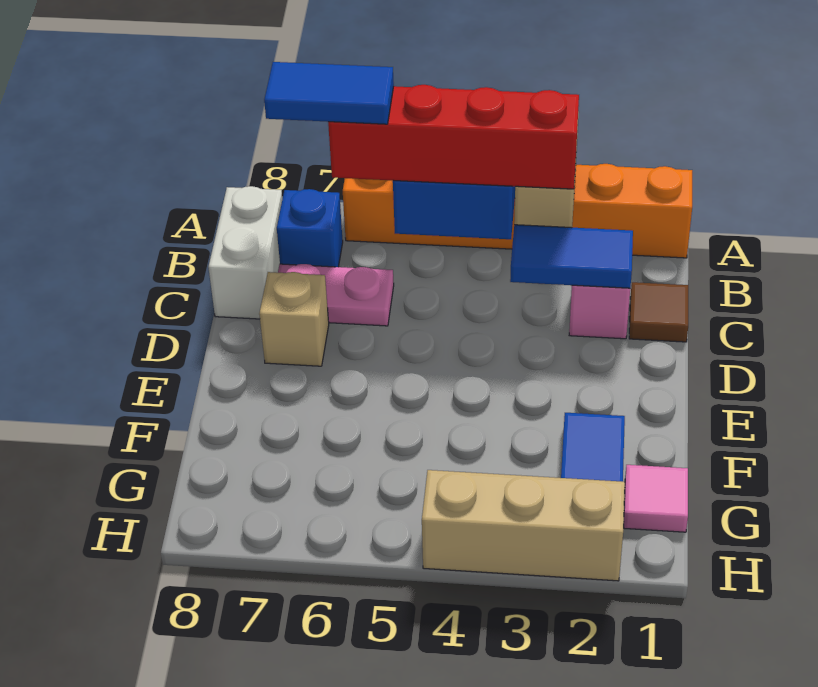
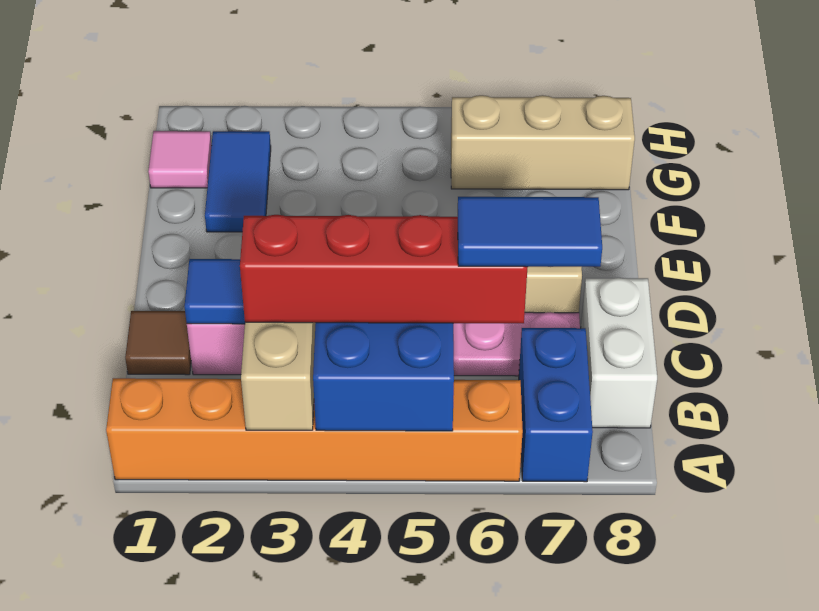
blue 1x1 brick [277,189,343,267] -> blue 1x2 brick [519,328,593,482]
tan 1x3 brick [422,470,625,581] -> tan 1x3 brick moved to [451,95,635,190]

